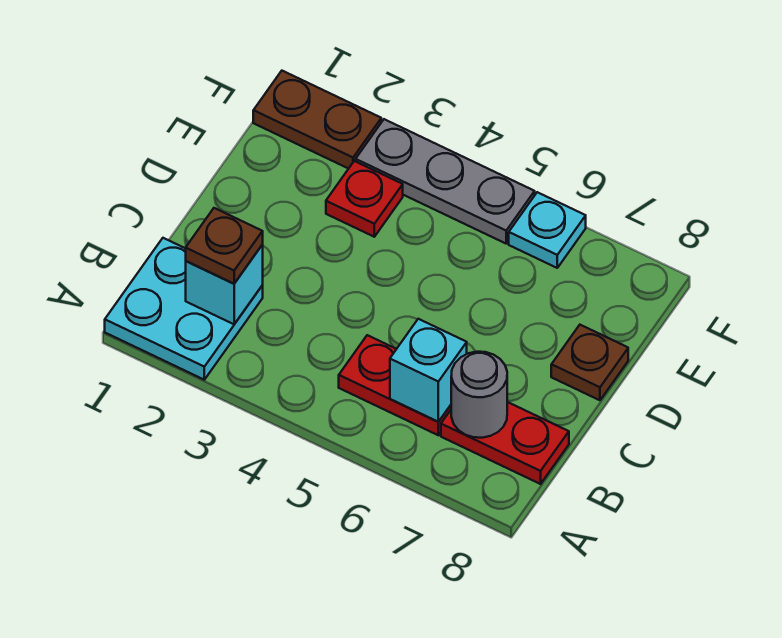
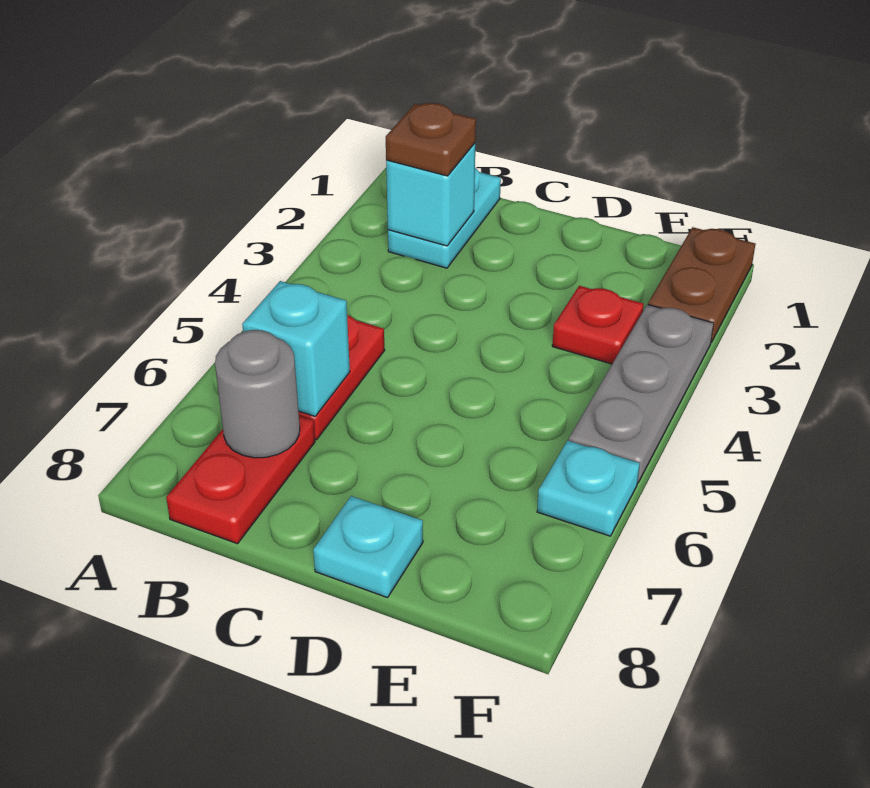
cyan 2x2 plate [105,238,263,380] -> cyan 1x2 plate [388,168,501,268]
brown 1x1 plate [551,325,628,400] -> cyan 1x1 plate [313,496,423,598]

